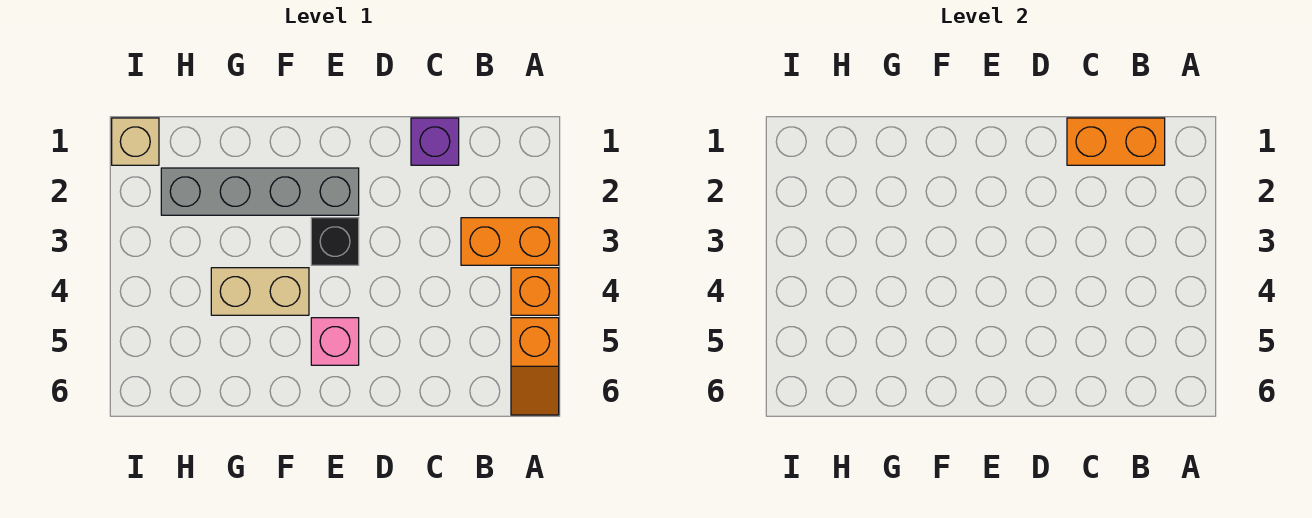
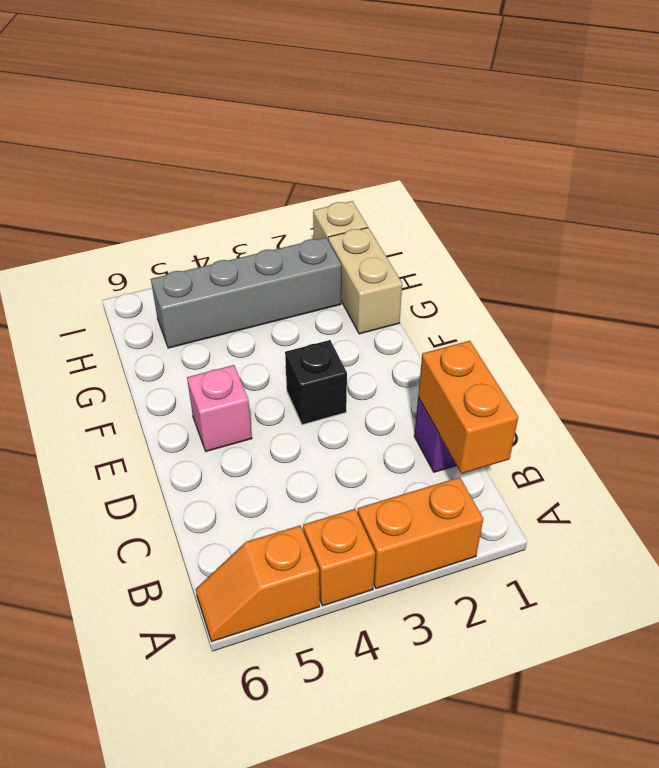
orange 1x2 brick [461,218,559,265] -> orange 1x2 brick turned to [358,477,483,589]
grey 1x4 brick [161,168,359,215] -> grey 1x4 brick turned to [151,238,341,348]
tan 1x2 brick [211,268,309,315] -> tan 1x2 brick moved to [328,228,402,334]

